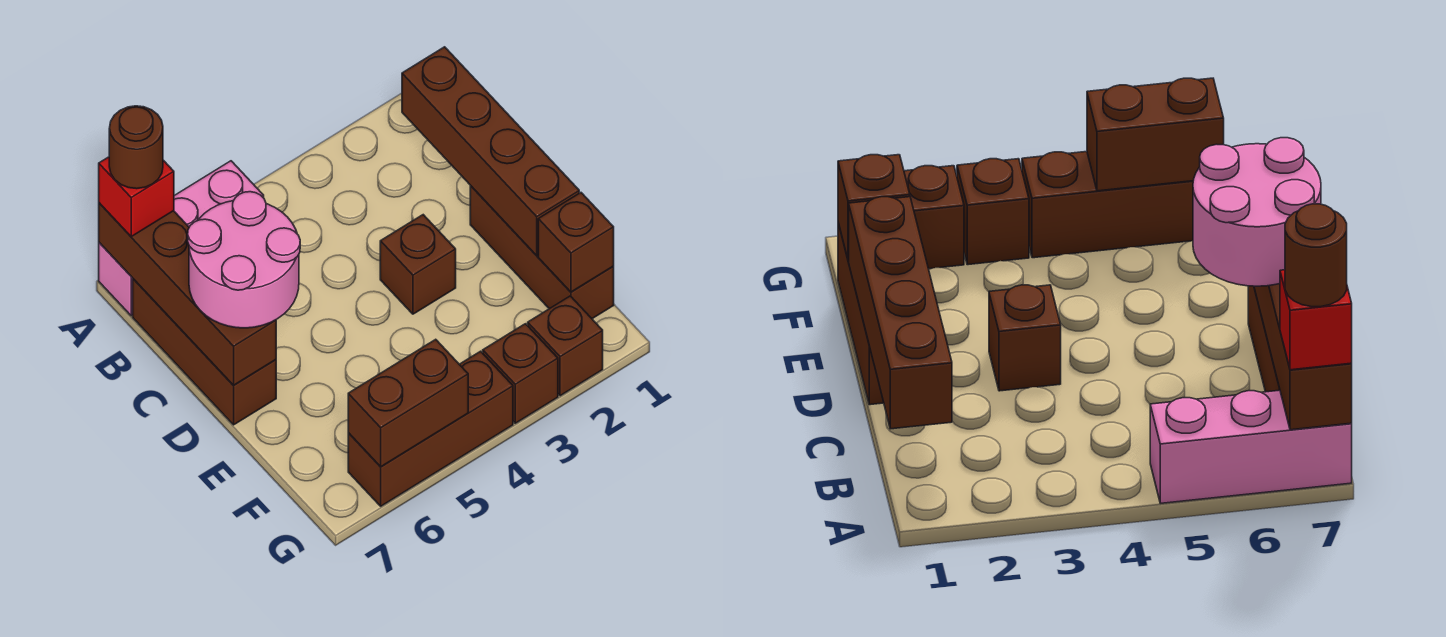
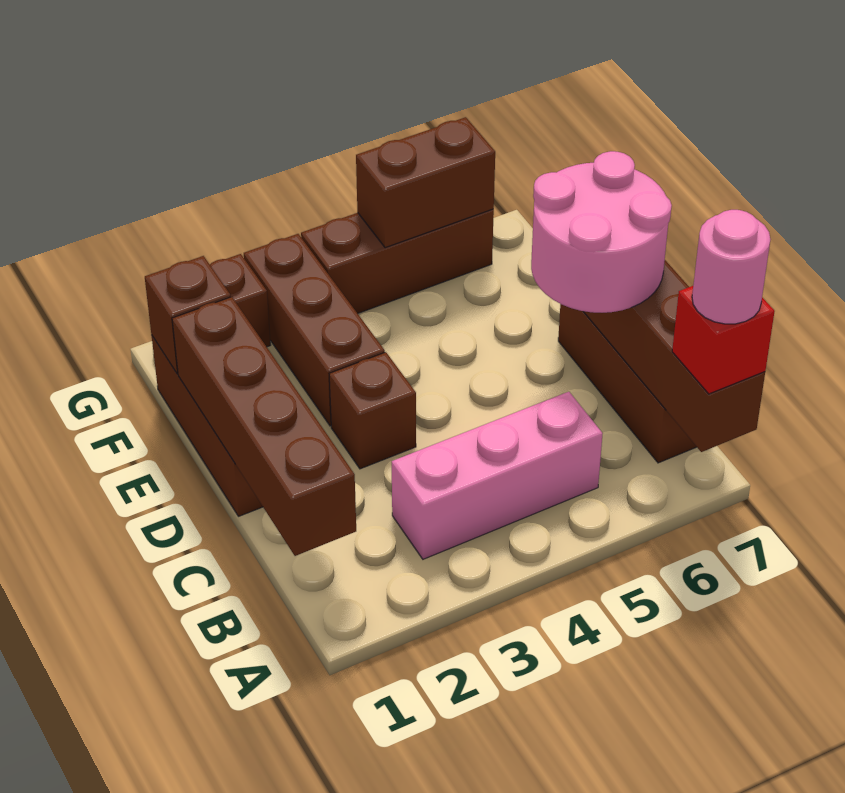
pink 1x3 brick [99,161,264,316] -> pink 1x3 brick moved to [392,392,603,559]
brown 1x1 round brick [109,106,163,189] -> pink 1x1 round brick [692,210,770,324]
brown 1x1 brick [483,324,558,423] -> brown 1x3 brick [244,234,385,426]

